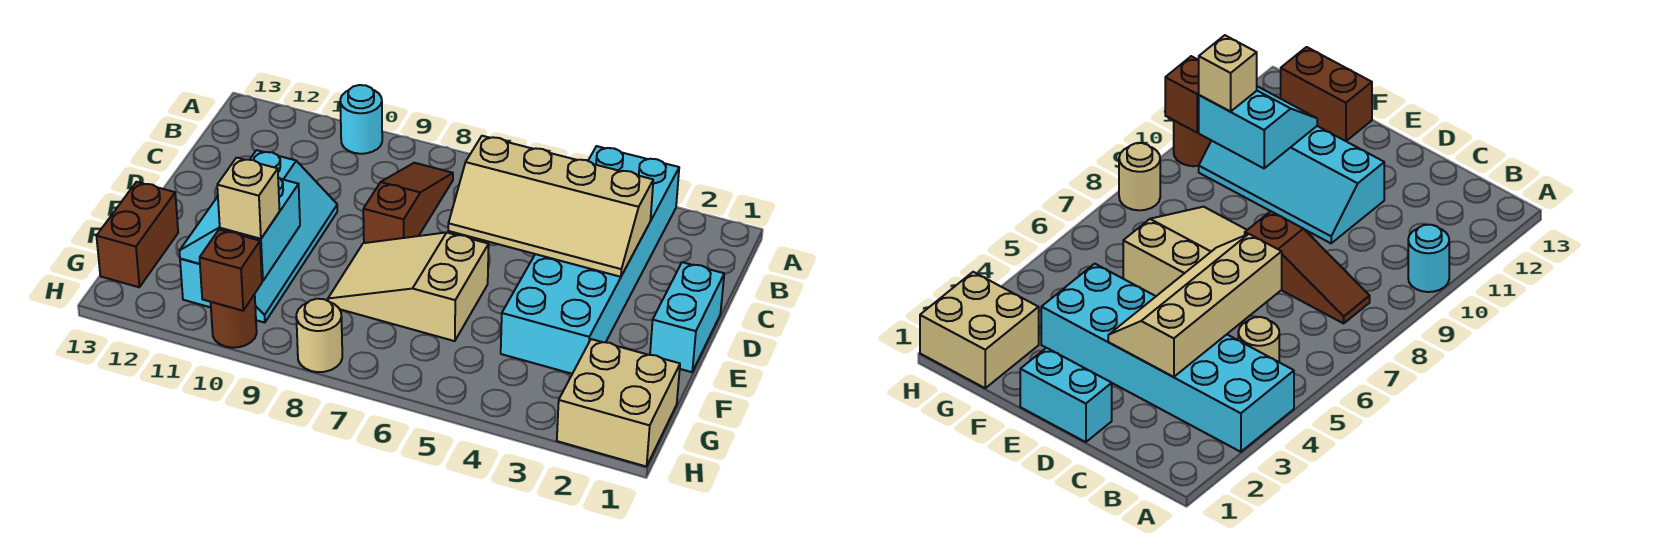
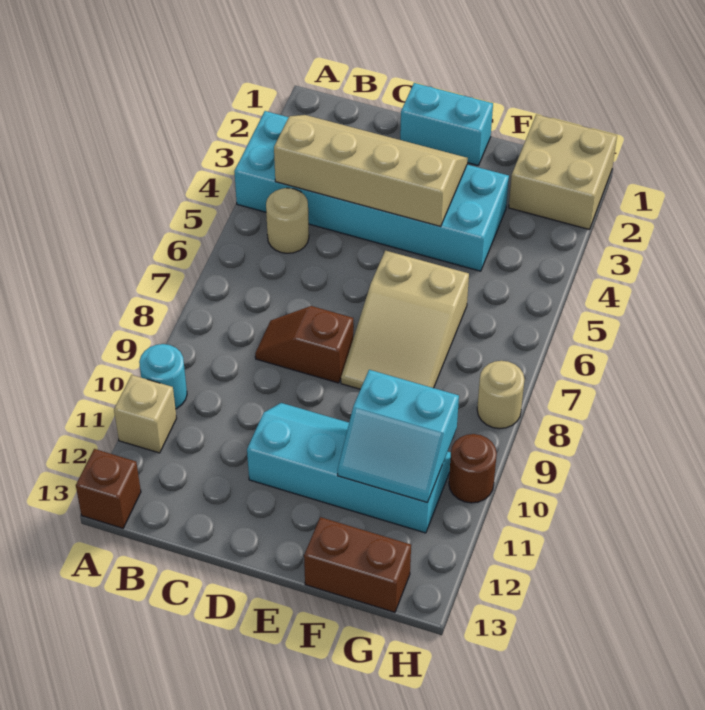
brown 1x3 slope [363,163,453,243] -> brown 1x2 slope [255,306,353,383]
tan 2x4 slope [448,136,653,277] -> tan 2x4 slope turned to [274,115,468,226]
tan 1x1 brick [217,158,280,239] -> tan 1x1 brick moved to [114,375,177,453]
brown 1x1 brick [200,230,262,311] -> brown 1x1 brick moved to [76,449,141,528]

